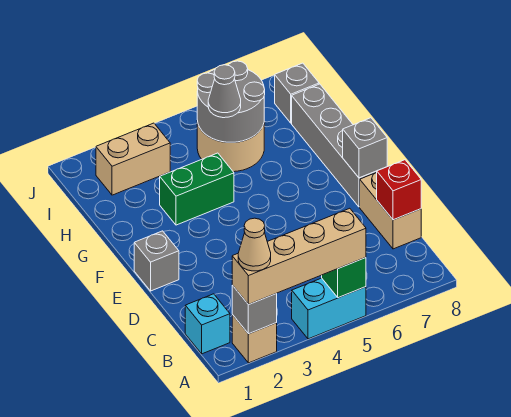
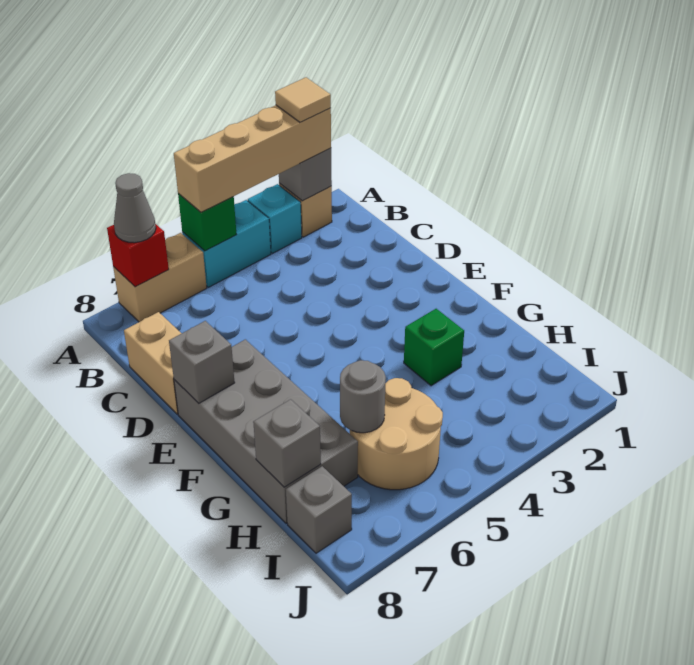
tan 1x1 cone [238,218,271,271] -> tan 1x1 tile [275,77,331,122]
cyan 1x1 brick [185,294,230,354] -> cyan 1x1 brick moved to [248,184,302,254]
red 1x1 brick [377,160,421,220] -> red 1x1 brick moved to [107,225,169,287]
grey 1x1 brick [134,231,179,291] -> grey 1x1 brick moved to [253,399,321,487]
grey 1x4 brick [292,84,377,207] -> grey 2x4 brick [174,339,358,523]
green 1x2 brick [160,153,234,225] -> green 1x1 brick [404,309,464,386]
grey 2x2 round brick [197,61,265,142] -> grey 1x1 round brick [340,360,386,433]
grey 1x1 cone [208,65,241,118] -> grey 1x1 cone moved to [114,173,156,243]
tan 1x2 brick [96,123,170,195] -> tan 1x2 brick moved to [113,233,207,322]

